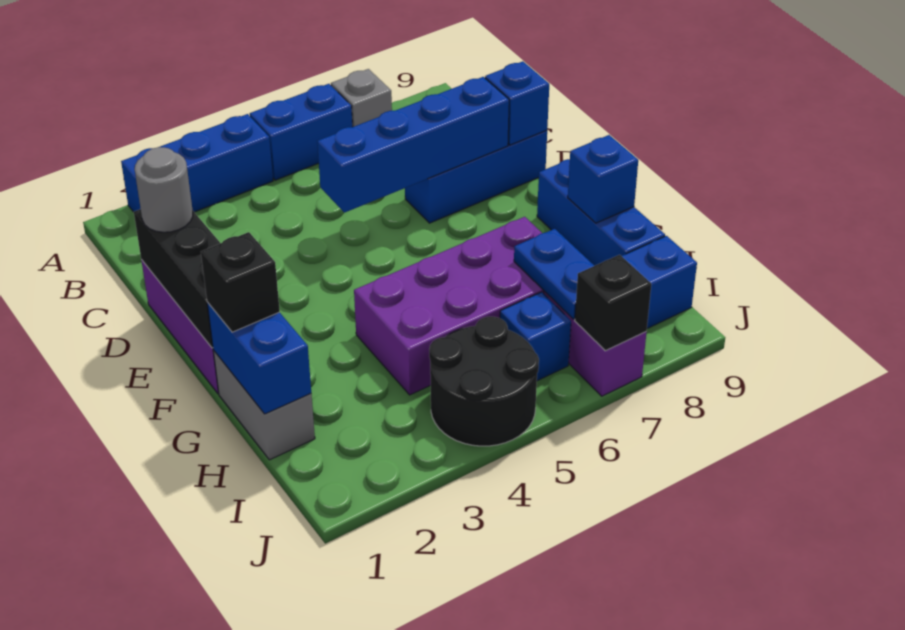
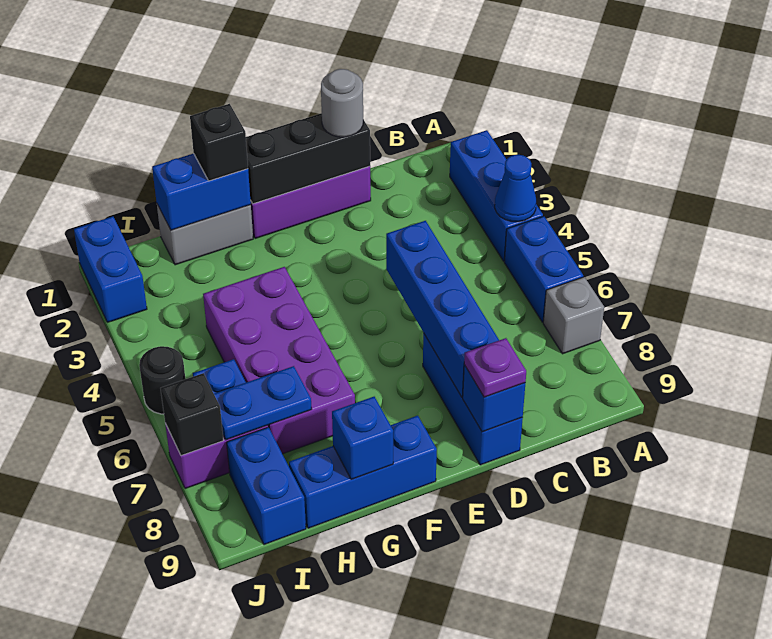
none -> blue 1x1 cone [495,155,536,222]
none -> purple 1x1 plate [464,338,526,397]
black 2x2 round brick [429,317,539,446] -> black 1x1 round brick [139,346,185,414]
none -> blue 1x2 brick [74,217,147,322]

